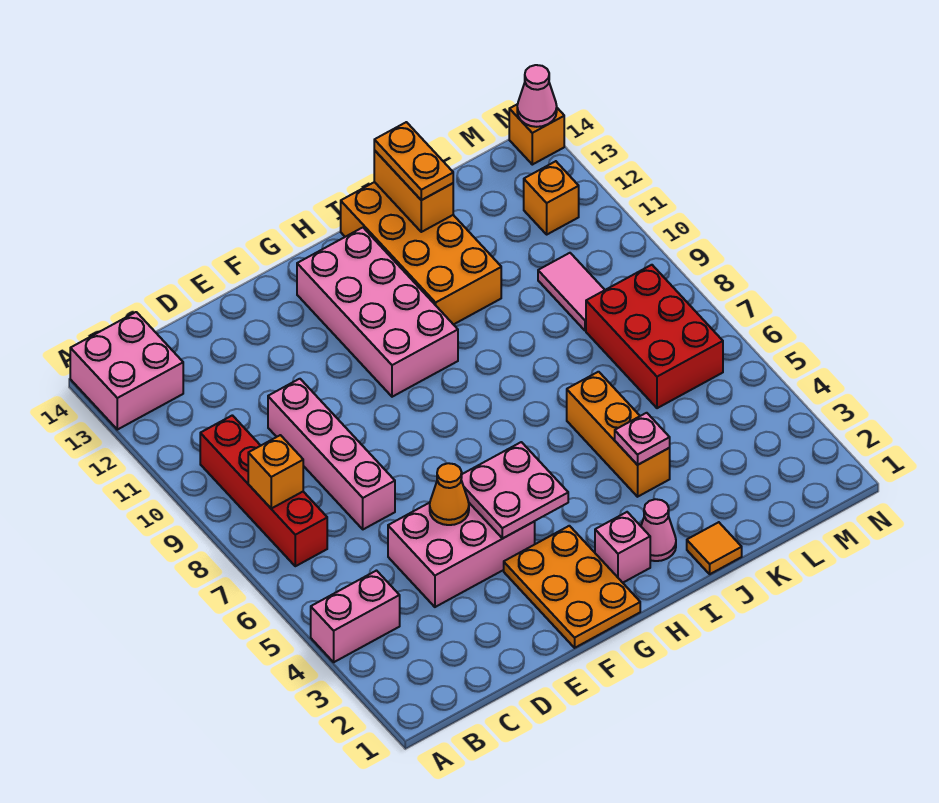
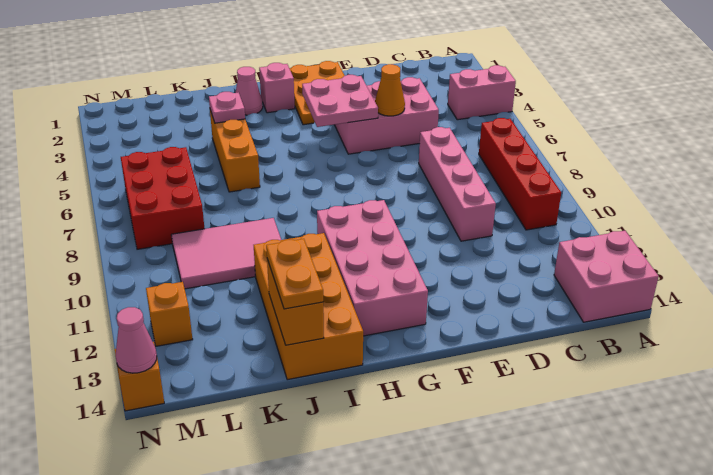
orange 1x1 brick [248,435,303,508] -> none
orange 1x1 tile [687,522,742,574] -> none
pink 1x2 tile [538,253,605,331] -> pink 2x3 tile [171,218,281,289]

